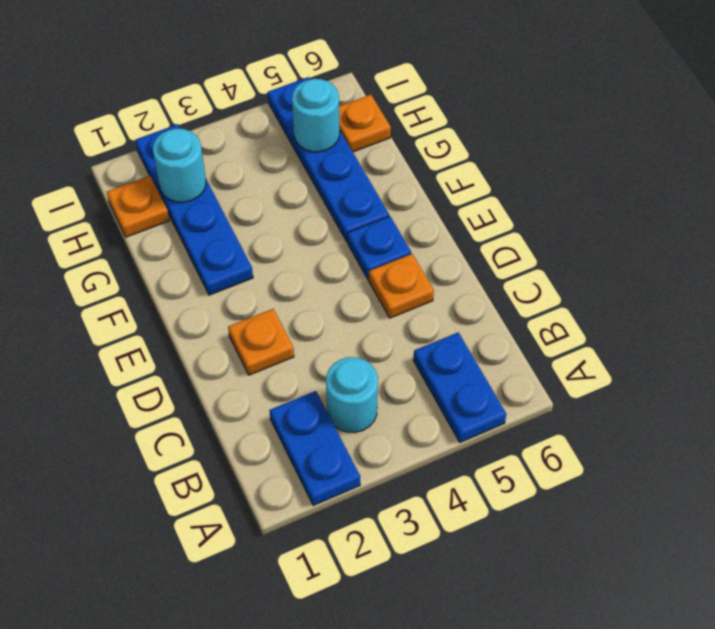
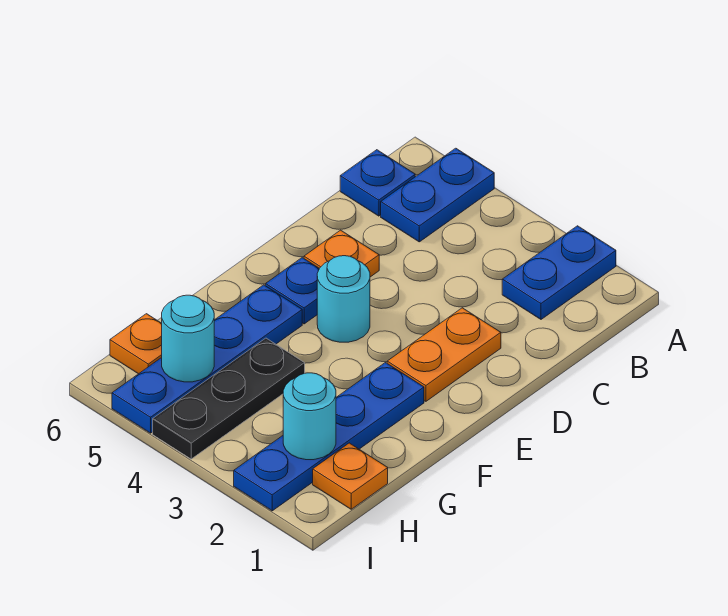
cyan 1x1 round brick [326,357,378,433] -> cyan 1x1 round brick moved to [317,256,370,342]
none -> blue 1x1 plate [340,150,415,216]
orange 1x1 plate [228,309,294,375] -> orange 1x2 plate [387,308,501,401]
none -> black 1x3 plate [153,338,305,459]

